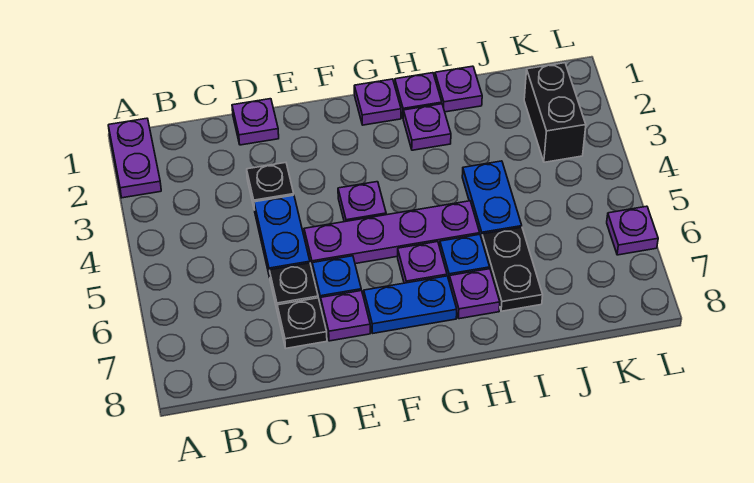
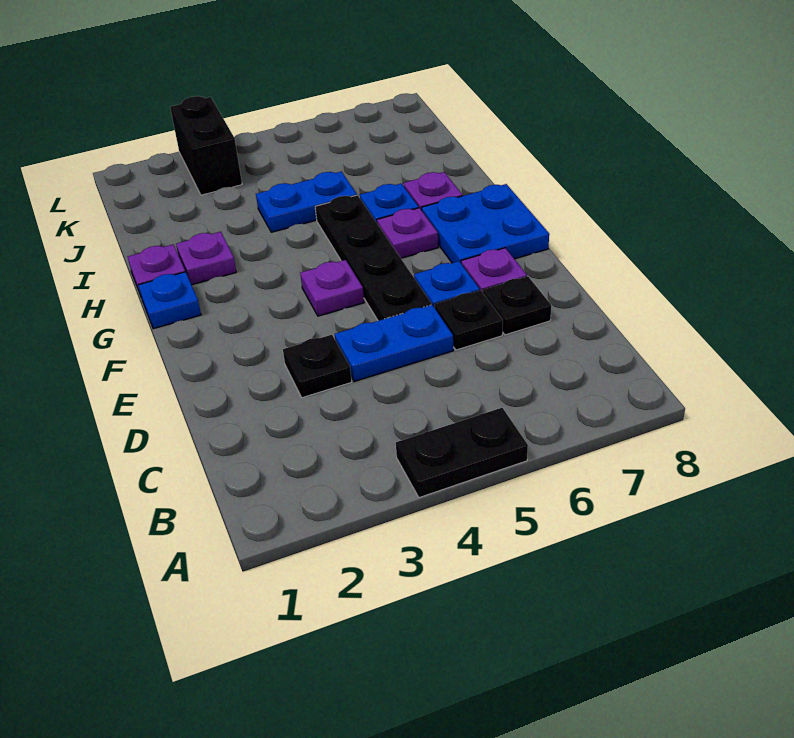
purple 1x2 plate [108,118,161,198] -> none
purple 1x1 plate [232,99,279,145] -> none
purple 1x4 plate [304,201,480,270] -> black 1x4 plate [315,195,431,321]
blue 1x2 plate [364,276,457,333] -> blue 2x2 plate [422,184,549,263]
purple 1x1 plate [354,79,401,125] -> blue 1x1 plate [138,272,201,329]
purple 1x1 plate [435,66,482,112] -> none
black 1x2 plate [482,227,543,311] -> black 1x2 plate moved to [396,408,528,498]
black 1x2 brick [524,63,586,162] -> black 1x2 brick turned to [170,96,242,195]
purple 1x1 plate [607,206,658,255] -> none

